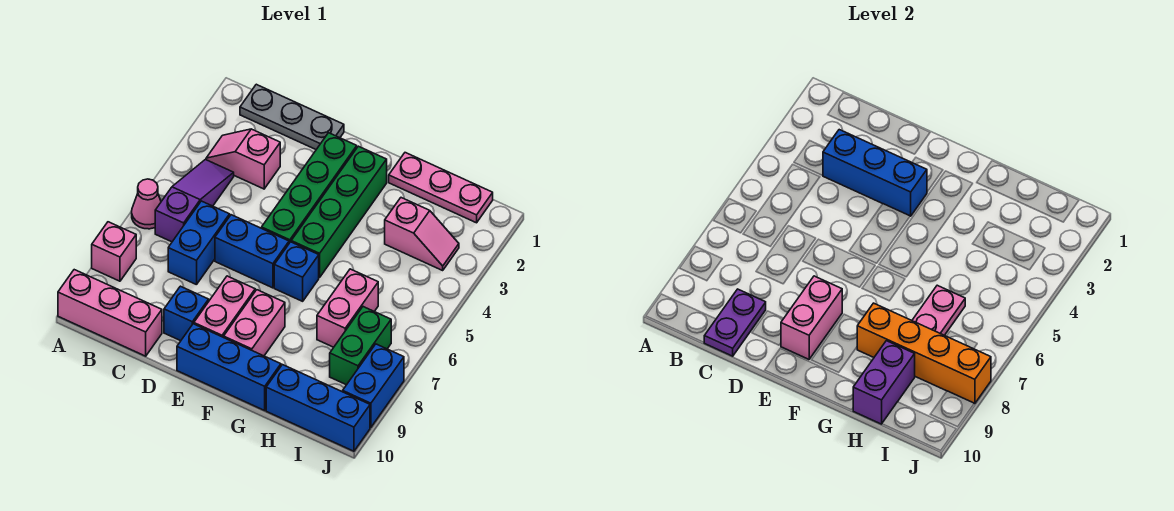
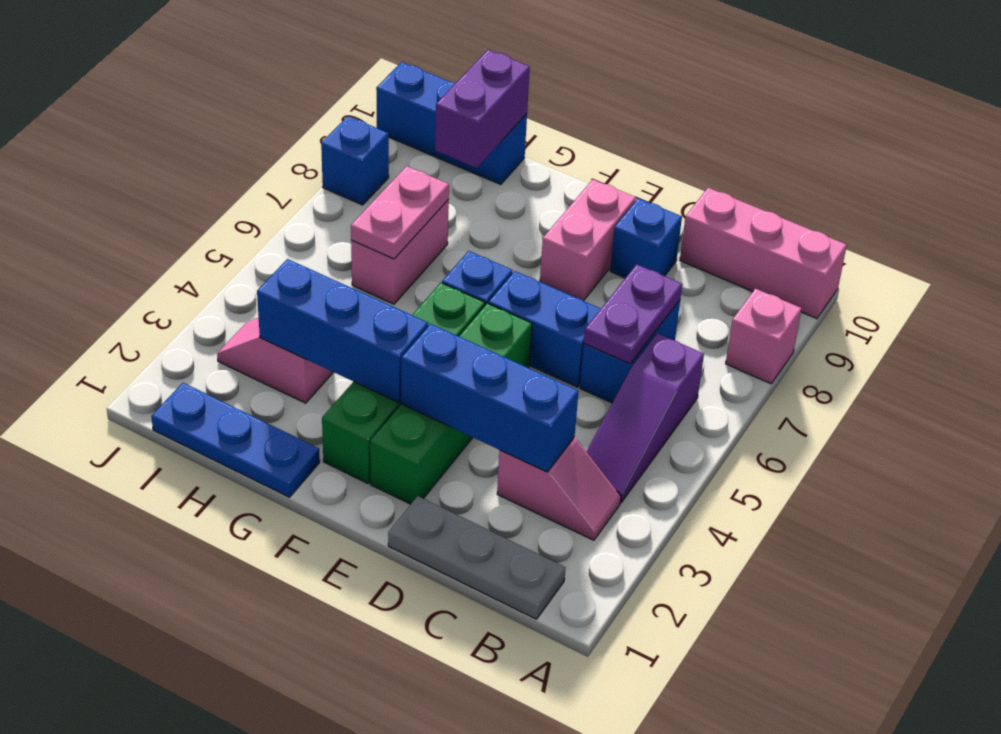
pink 1x1 cone [132,179,161,229] -> none
purple 1x2 plate [704,289,766,356] -> purple 1x2 plate moved to [584,264,682,364]
pink 1x2 brick [781,276,842,359] -> none
blue 1x3 brick [177,324,281,410] -> blue 1x3 brick moved to [257,259,428,403]
pink 1x2 brick [224,290,285,356] -> none
pink 1x3 plate [389,153,493,223] -> blue 1x3 plate [151,383,320,497]
orange 1x4 brick [857,303,991,404] -> none
green 1x2 brick [330,307,391,385] -> none
blue 1x2 brick [343,344,404,427] -> blue 1x1 brick [321,116,389,205]

